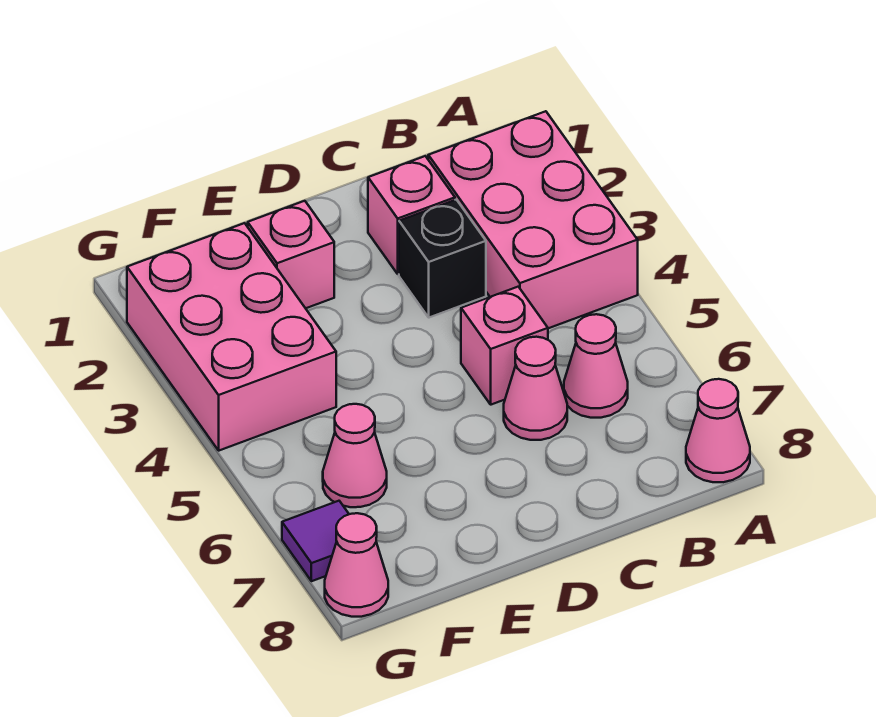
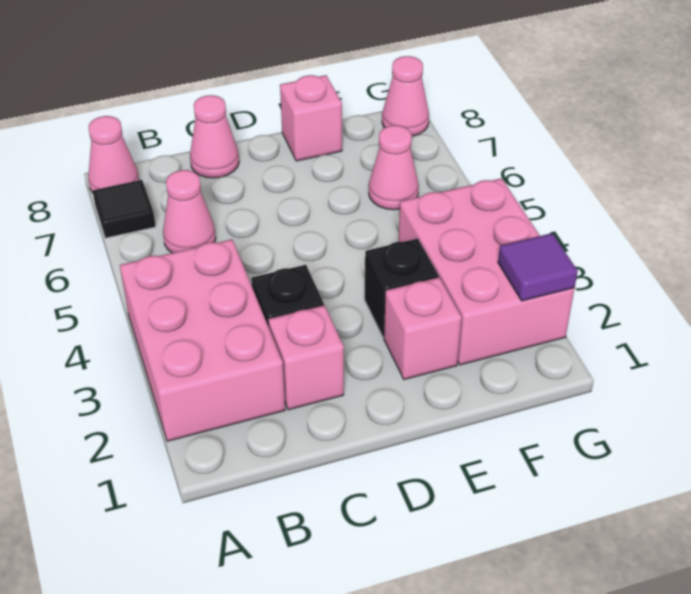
none -> black 1x1 tile [93,180,156,238]
pink 1x1 brick [461,287,548,405] -> pink 1x1 brick moved to [280,75,342,161]
pink 1x1 cone [504,337,567,440] -> pink 1x1 cone moved to [190,95,239,178]
none -> black 1x1 brick [365,238,439,338]
purple 1x1 tile [282,501,349,581] -> purple 1x1 tile moved to [498,233,578,301]

